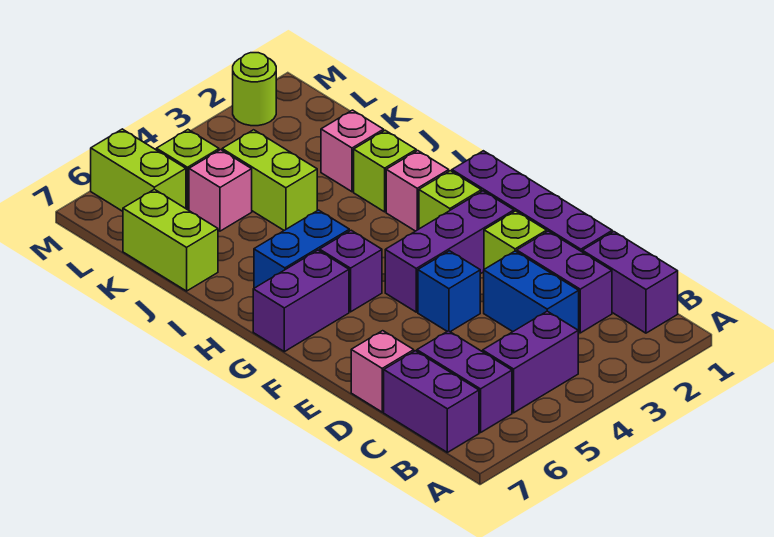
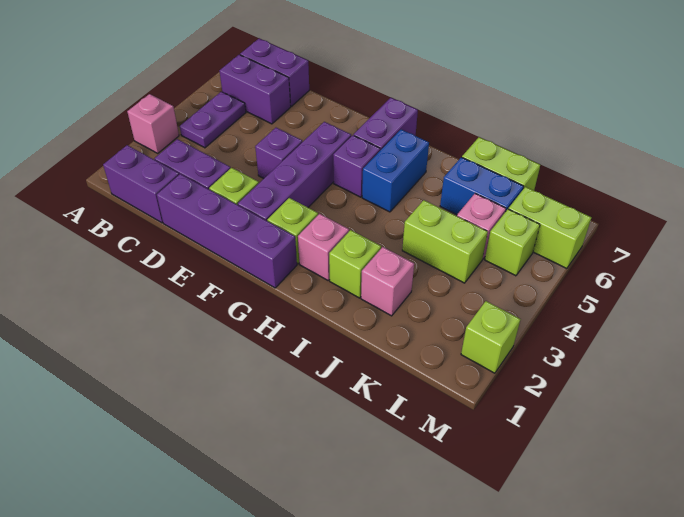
purple 1x2 brick [483,311,578,413] -> purple 1x2 plate [180,92,246,148]
blue 1x2 brick [484,251,579,334] -> blue 1x2 brick moved to [440,157,524,215]
pink 1x1 brick [351,331,414,412] -> pink 1x1 brick moved to [127,94,179,153]
blue 1x1 brick [418,251,480,332] -> purple 1x1 brick [255,128,302,178]
purple 1x3 brick [385,191,514,312] -> purple 1x4 brick [238,122,351,221]
lime 1x1 round brick [233,53,276,126] -> lime 1x1 brick [461,301,521,373]

